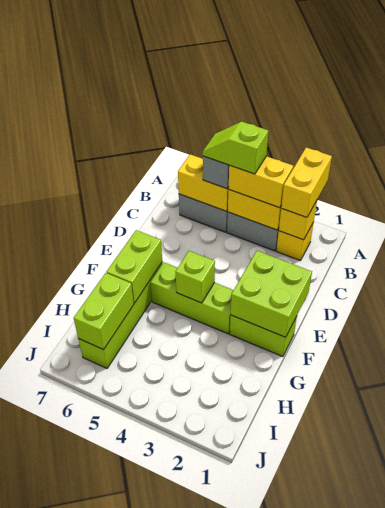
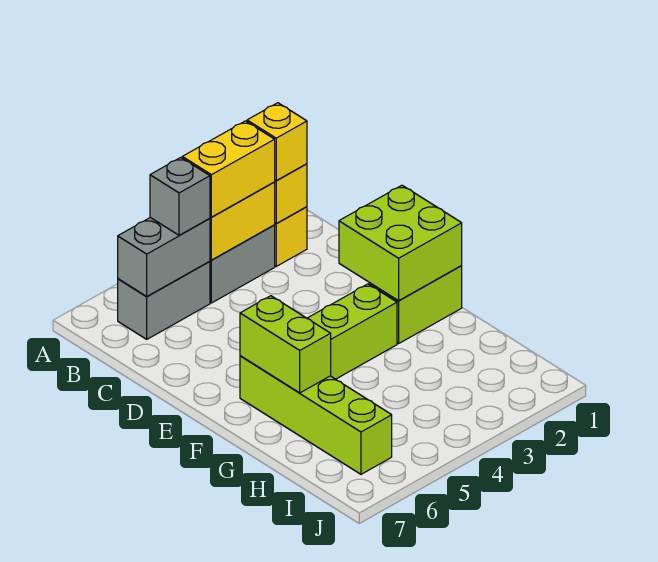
yellow 1x2 brick [281,147,332,217] -> yellow 1x1 brick [247,103,307,180]
lime 1x2 slope [203,122,268,174] -> none
yellow 1x2 brick [178,154,229,211] -> grey 1x2 brick [118,218,210,297]
lime 1x1 brick [176,251,215,303] -> none
lime 1x2 brick [74,273,134,350] -> none

